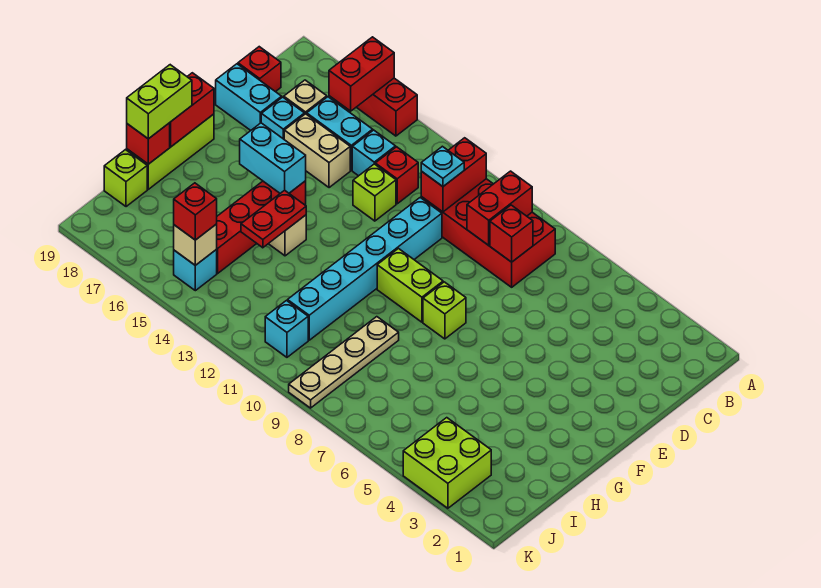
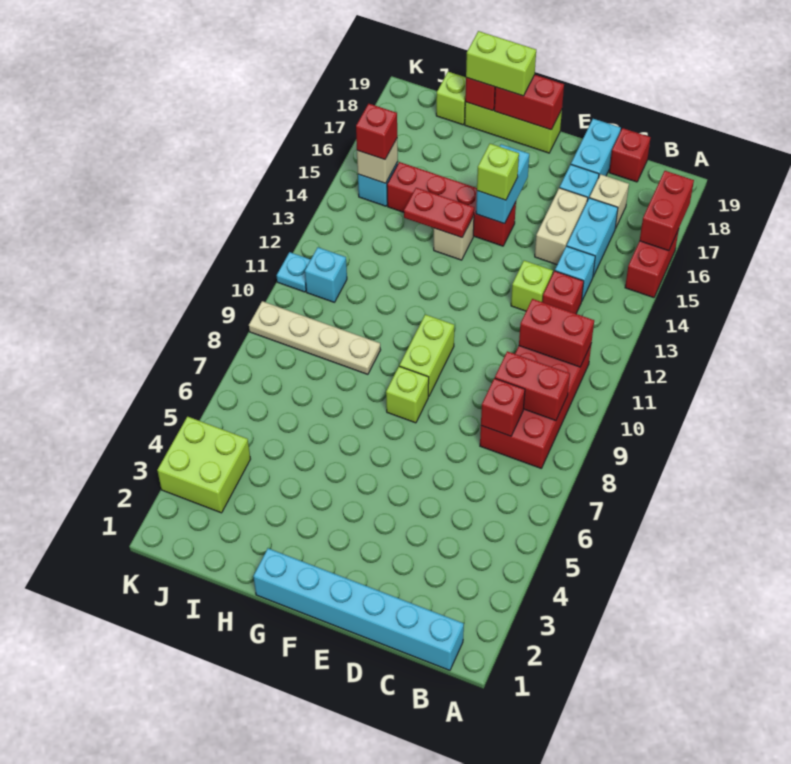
red 1x2 brick [329,37,394,111] -> red 1x2 brick turned to [640,171,694,251]
cyan 1x1 plate [421,146,464,186] -> cyan 1x1 plate moved to [277,252,311,292]
cyan 1x6 brick [287,198,442,340] -> cyan 1x6 brick moved to [253,548,464,670]
none -> lime 1x1 brick [477,144,519,200]

